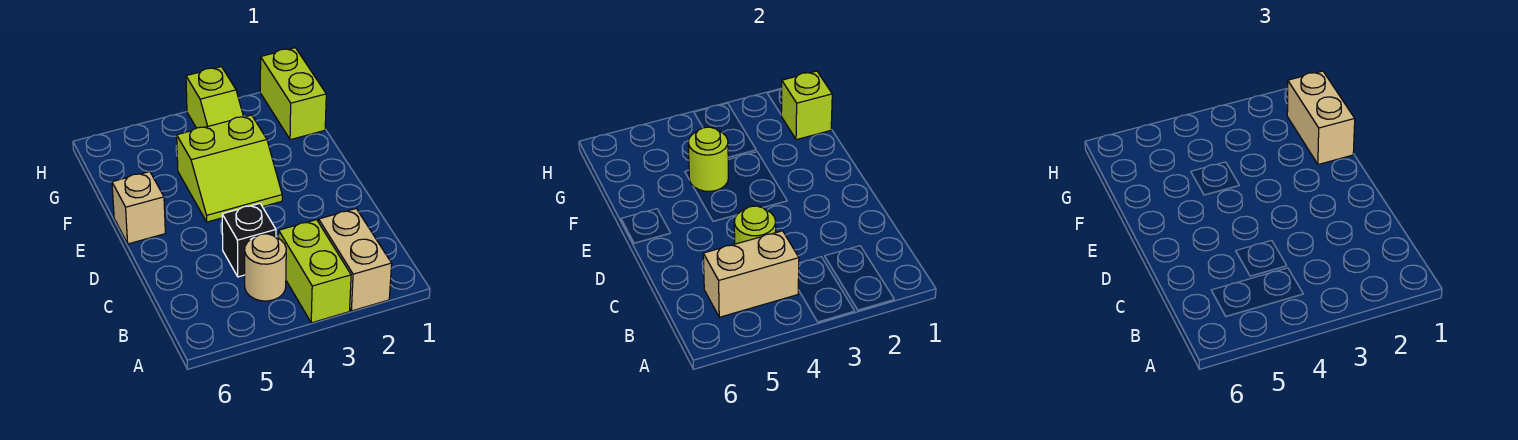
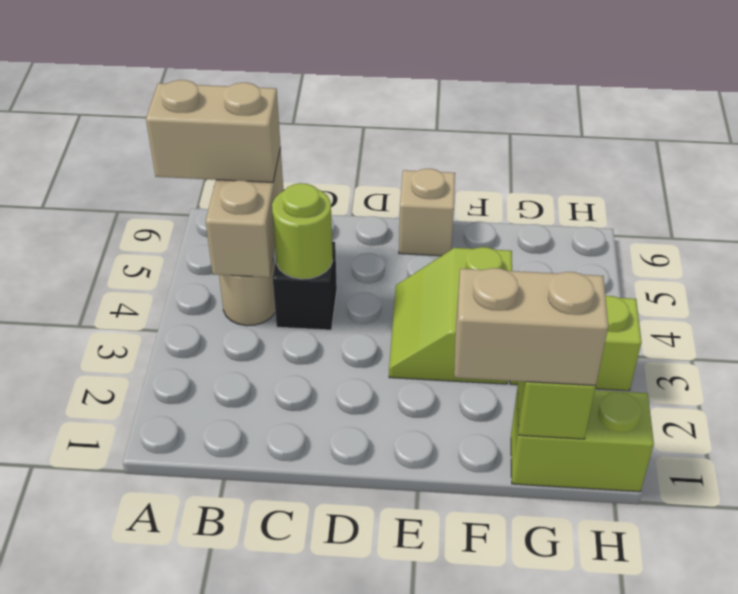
tan 1x2 brick [319,209,392,311] -> tan 1x2 brick moved to [146,80,281,182]
lime 1x2 brick [279,220,351,323] -> none
lime 1x1 round brick [688,127,728,191] -> none

